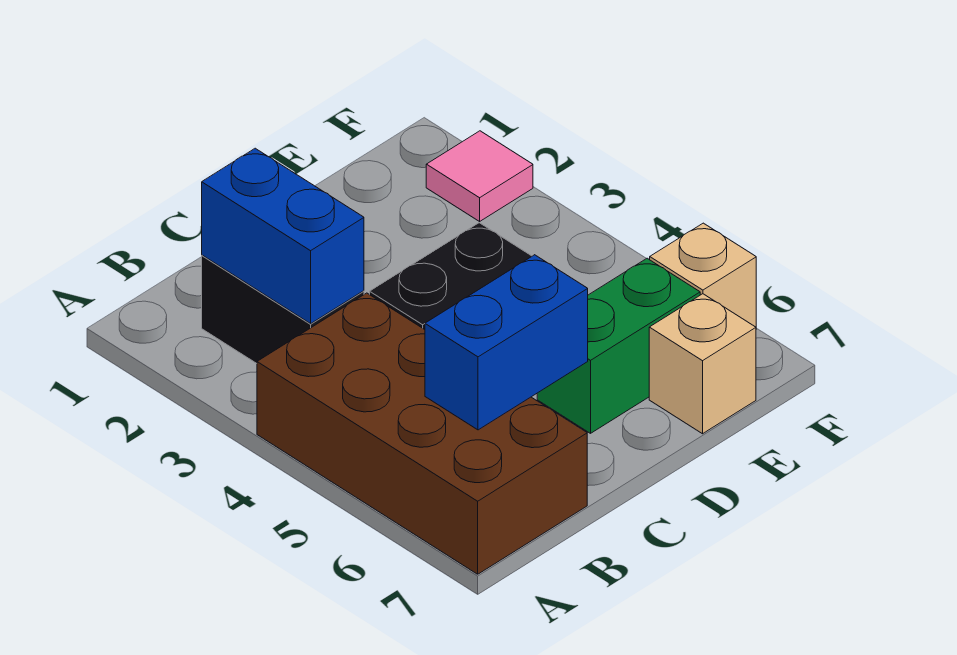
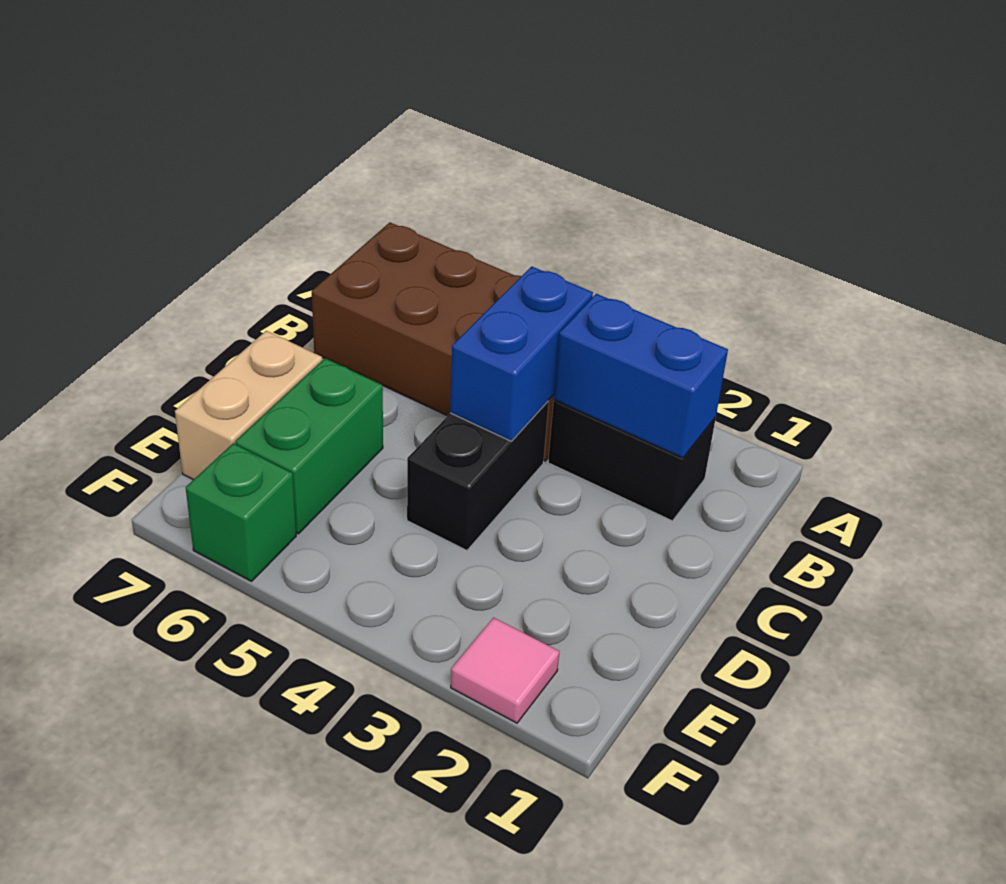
blue 1x2 brick [425,255,588,430] -> blue 1x2 brick moved to [450,266,593,441]
tan 1x1 brick [649,294,756,434] -> tan 1x2 brick [175,331,322,480]
tan 1x1 brick [650,223,756,327] -> green 1x1 brick [186,443,296,581]

